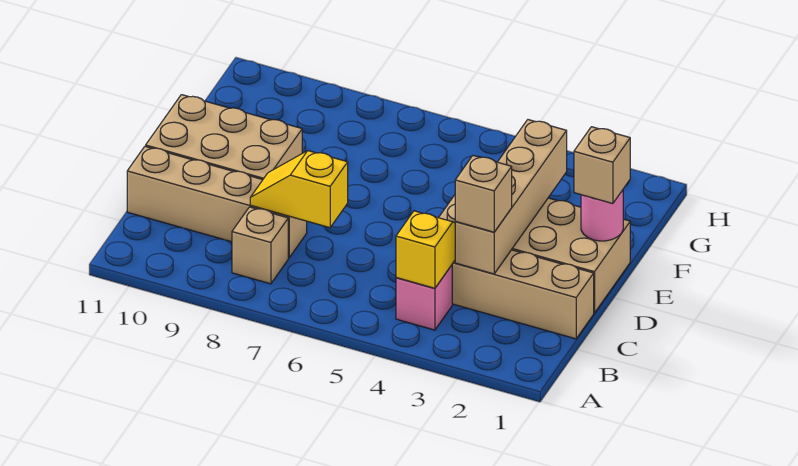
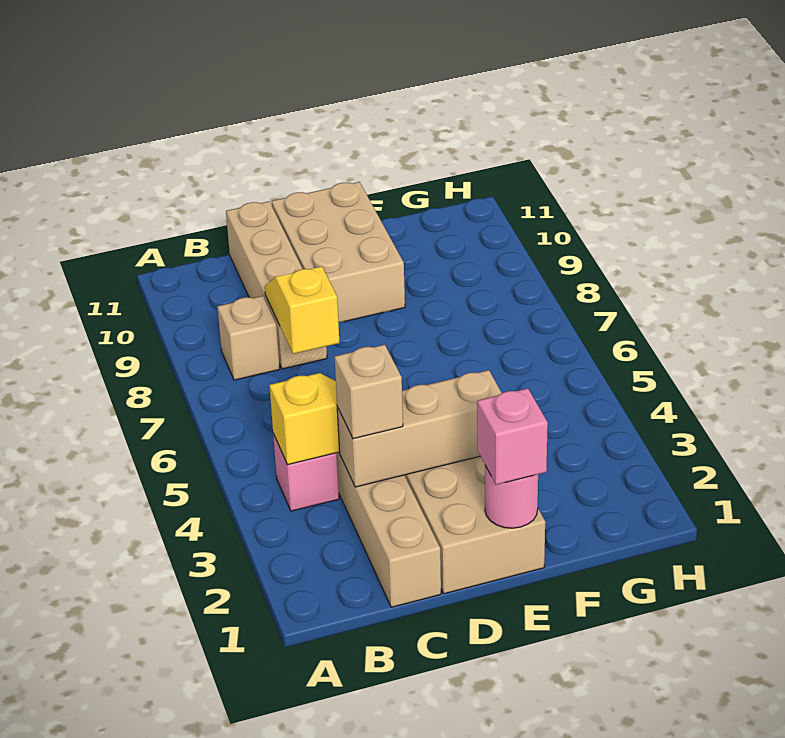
tan 1x4 brick [455,120,567,274] -> tan 1x3 brick [337,370,502,487]
tan 1x1 brick [574,127,630,204] -> pink 1x1 brick [477,388,548,485]

